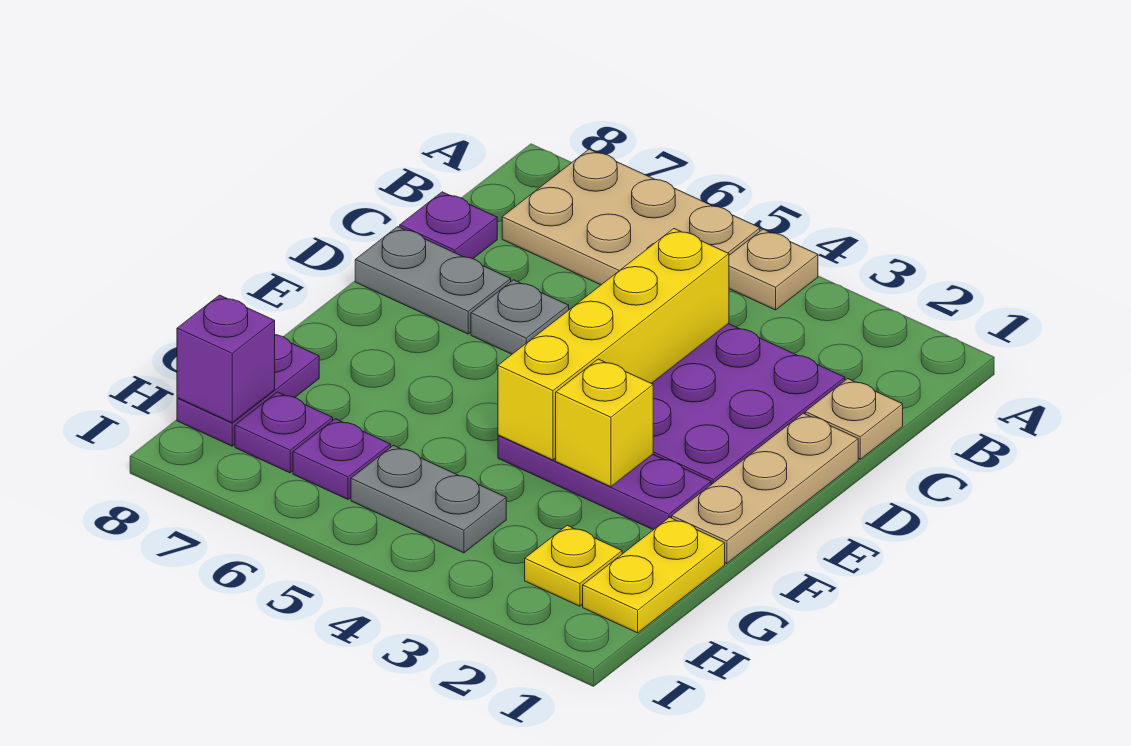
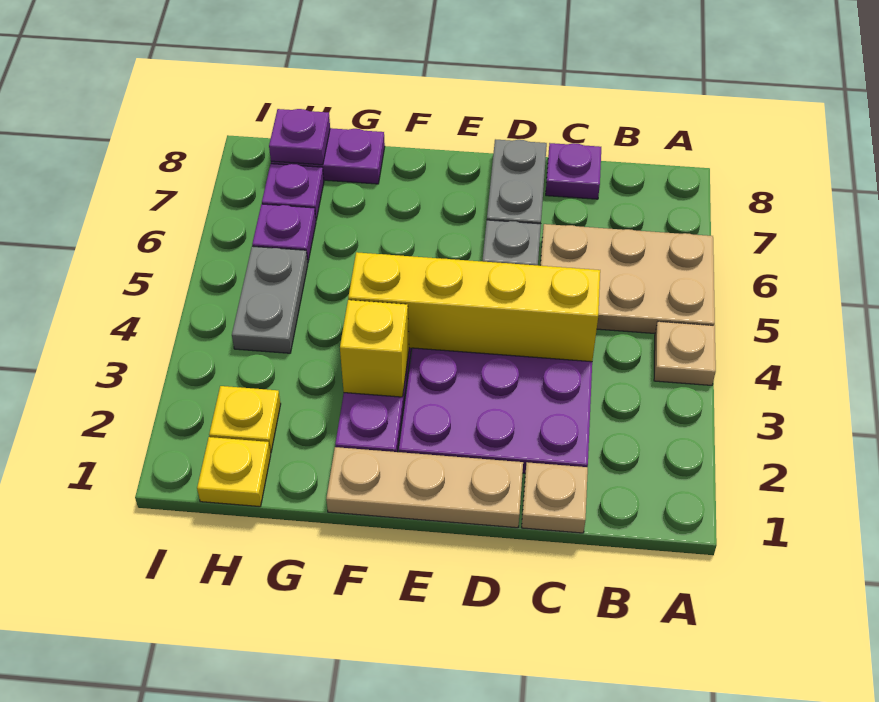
tan 2x3 plate [502,149,760,285] -> tan 2x3 plate turned to [541,224,715,333]
yellow 1x2 plate [583,517,725,633] -> yellow 1x1 plate [197,437,271,507]
purple 1x1 brick [177,295,275,423] -> purple 1x1 plate [269,109,330,165]

